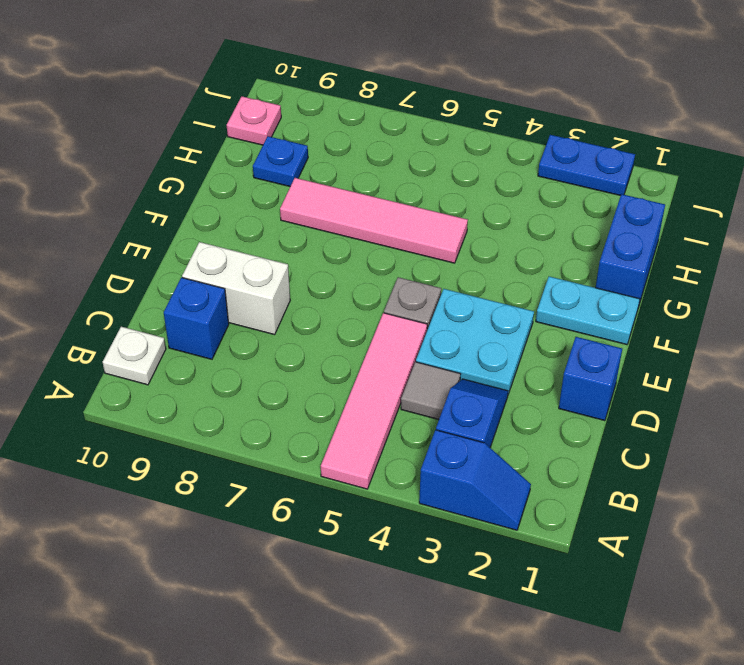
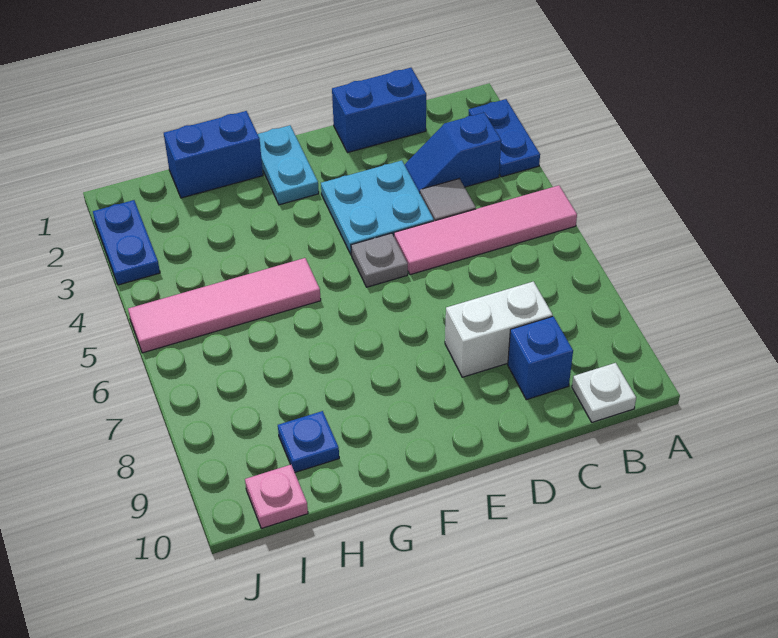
blue 1x2 slope [419,430,531,530] -> blue 1x2 plate [469,99,540,177]
blue 1x1 brick [559,337,622,421] -> blue 1x2 brick [332,68,426,153]
white 1x2 brick [182,242,290,335] -> white 1x2 brick turned to [445,281,553,377]
pink 1x4 tile [280,178,468,263] -> pink 1x4 tile turned to [128,258,321,353]

